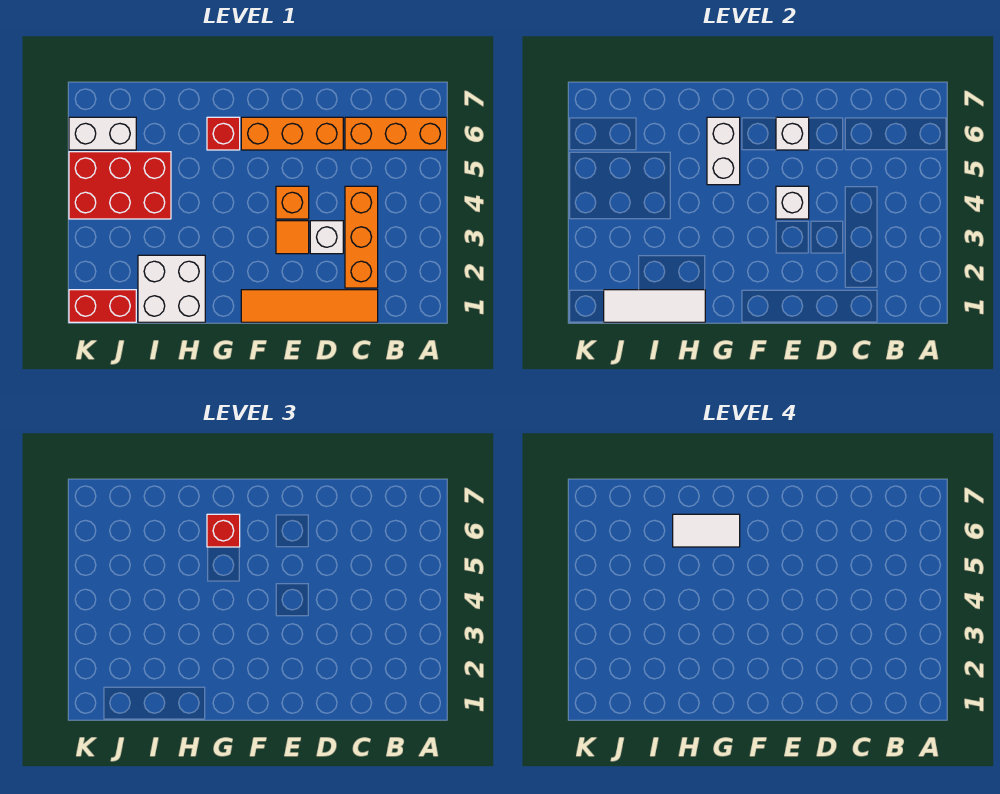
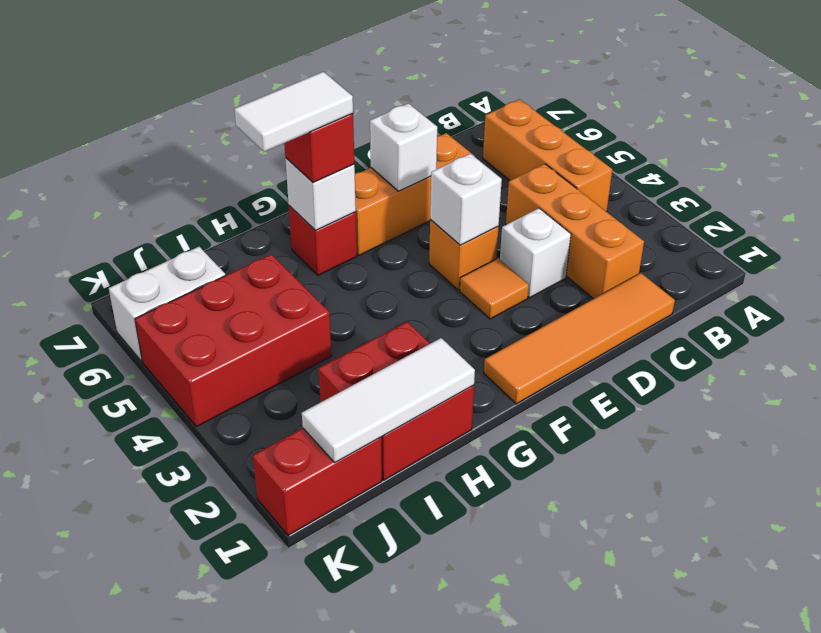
orange 1x3 brick [345,117,447,150] -> orange 1x3 brick turned to [483,99,612,212]
white 1x2 brick [707,117,740,185] -> white 1x1 brick [285,158,356,230]
white 2x2 brick [138,255,205,322] -> red 2x2 brick [318,322,474,480]

